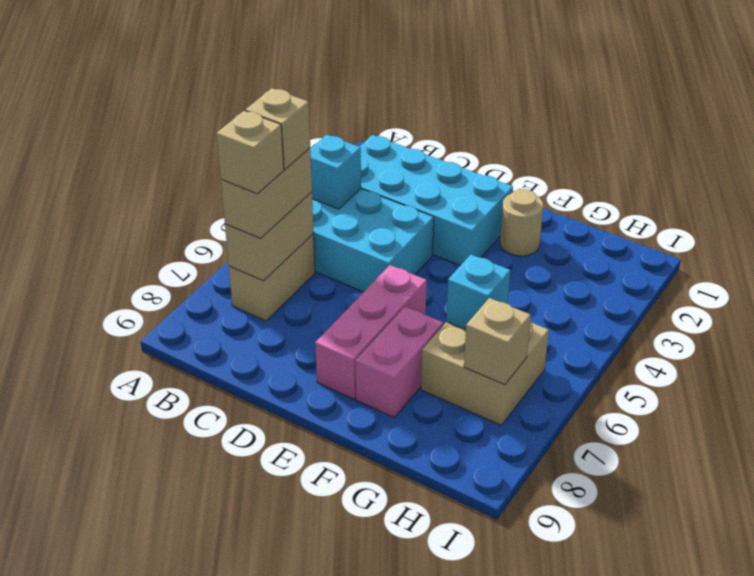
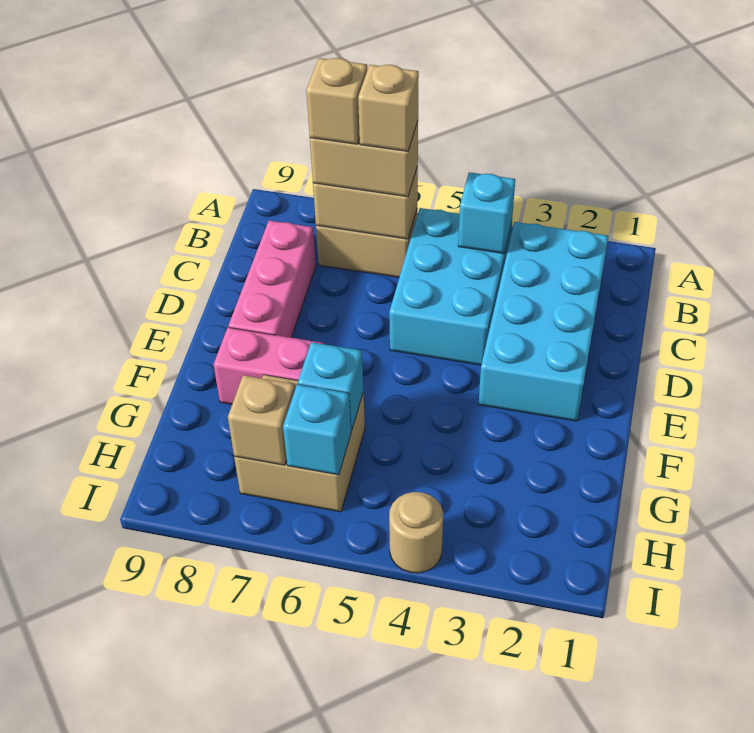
pink 1x3 brick [315,265,427,399] -> pink 1x3 brick turned to [229,221,316,338]
tan 1x1 round brick [500,189,543,256] -> tan 1x1 round brick moved to [389,492,443,573]
none -> cyan 1x1 brick [283,384,351,475]

